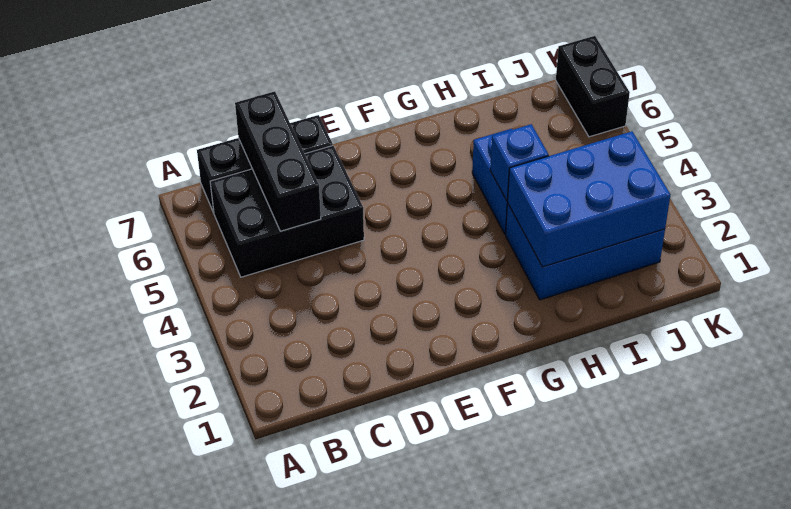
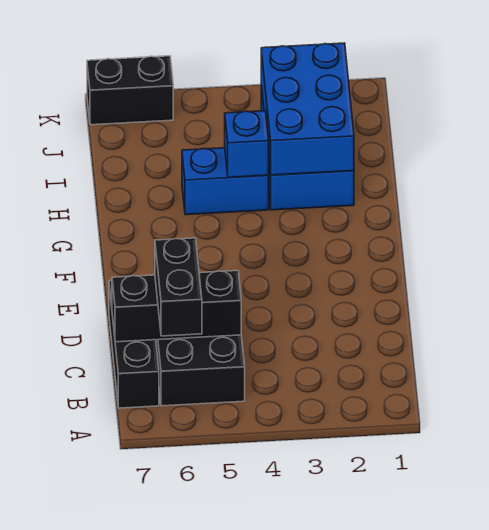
none -> black 1x2 brick [155,238,202,336]

